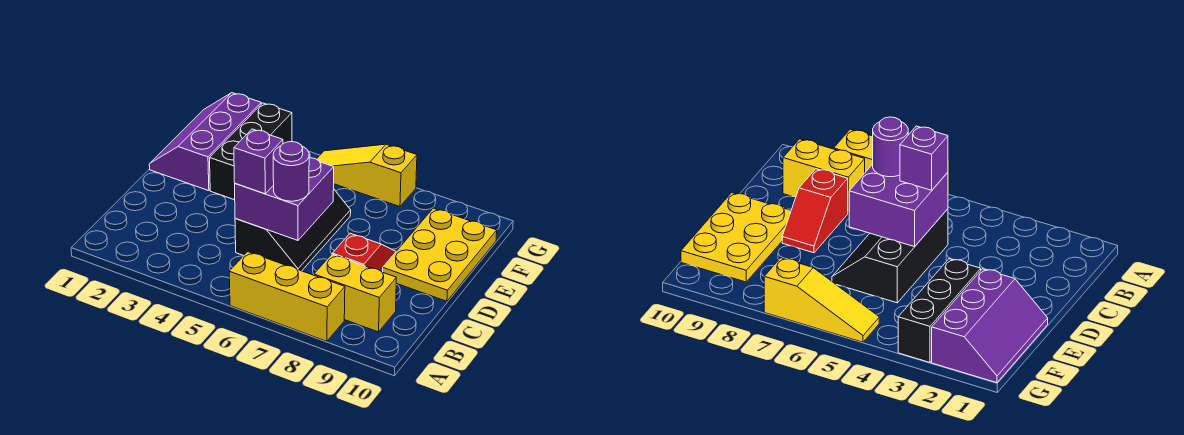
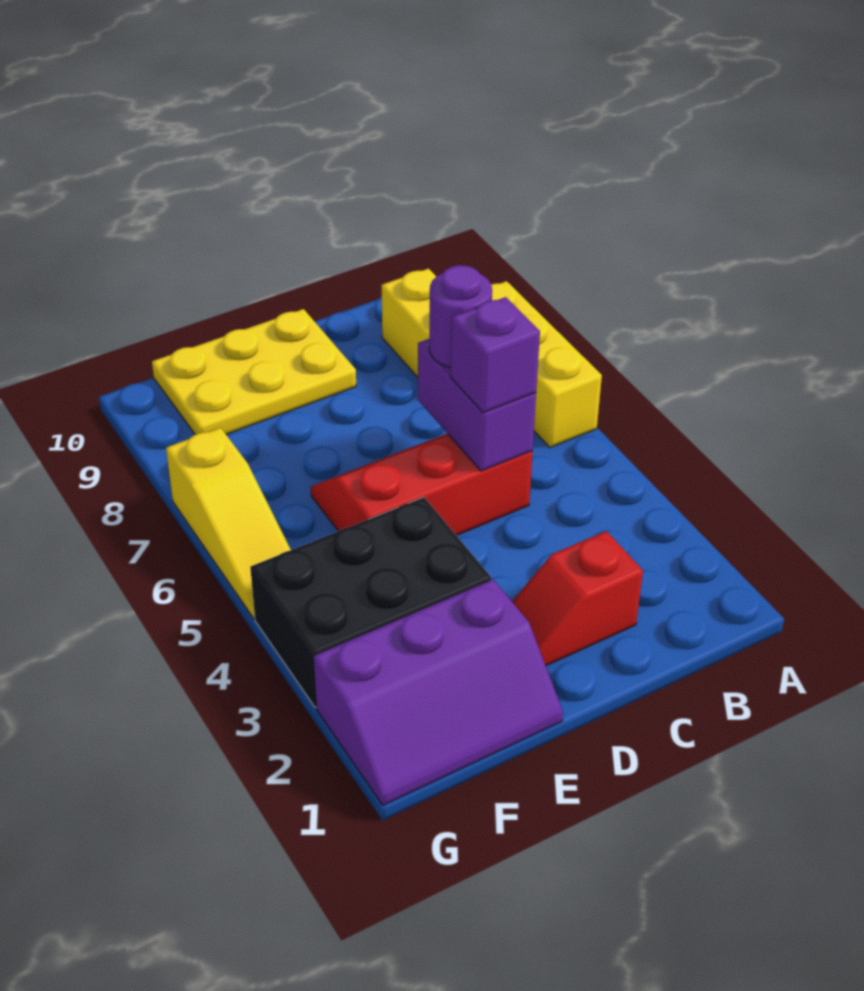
black 2x3 slope [235,190,351,271] -> red 2x3 slope [311,433,533,535]
purple 2x2 brick [235,158,334,240] -> purple 1x2 brick [418,339,536,471]
red 1x2 slope [332,233,396,272] -> red 1x2 slope moved to [512,531,643,666]
black 1x3 brick [210,103,292,200] -> black 2x3 brick [250,497,491,708]

